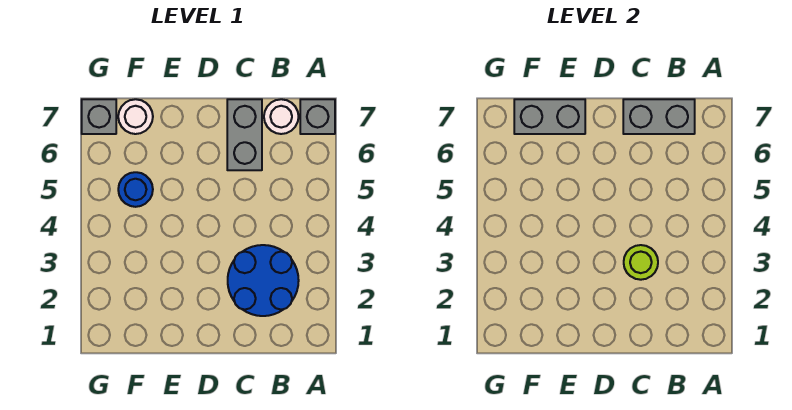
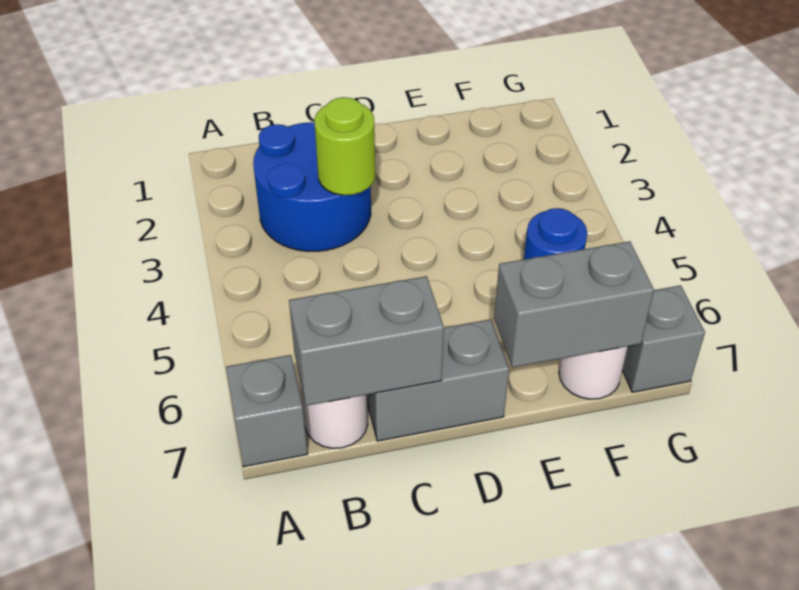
grey 1x2 brick [227,99,262,170] -> grey 1x2 brick turned to [367,319,509,441]

